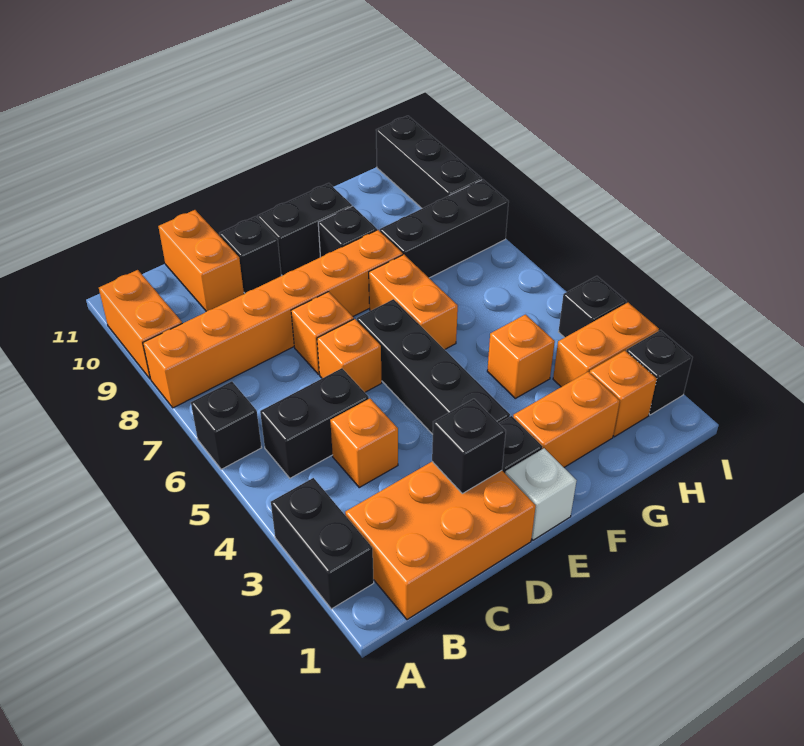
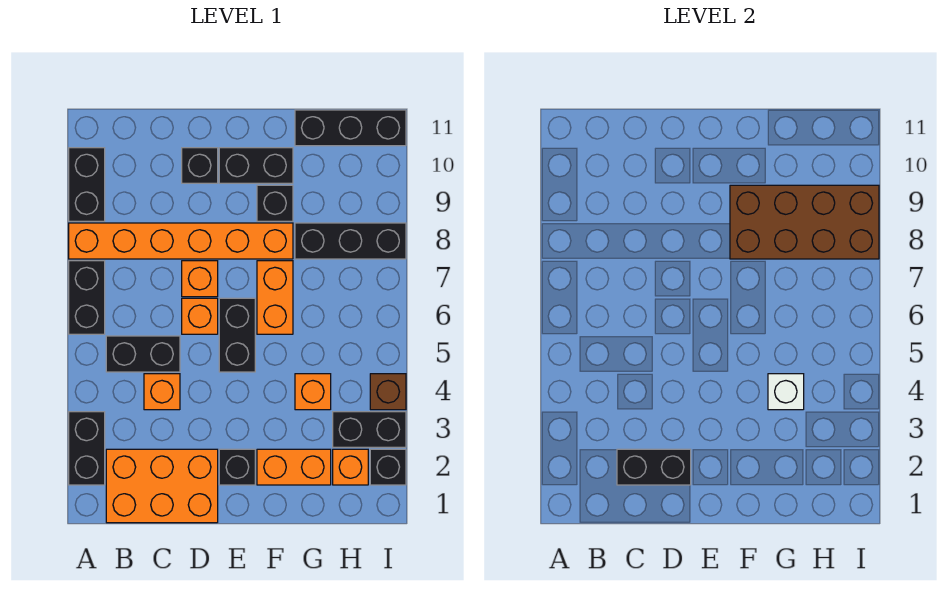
black 1x1 brick [191,381,262,469] -> black 1x2 brick [69,261,105,334]
orange 1x2 brick [99,270,182,379] -> black 1x2 brick [69,148,105,221]
orange 1x2 brick [158,210,244,311] -> none
black 1x1 brick [432,399,506,494] -> black 1x2 brick [617,449,691,485]
white 1x1 brick [505,448,577,540] -> white 1x1 brick moved to [768,374,804,410]
black 1x4 brick [357,299,510,434] -> black 1x2 brick [219,298,255,372]
none -> brown 2x4 brick [730,185,879,259]
orange 1x2 brick [553,303,659,387] -> black 1x2 brick [333,412,406,447]
black 1x1 brick [559,276,626,338] -> brown 1x1 brick [370,374,406,410]
black 1x3 brick [376,116,482,208] -> black 1x3 brick turned to [295,110,406,146]

